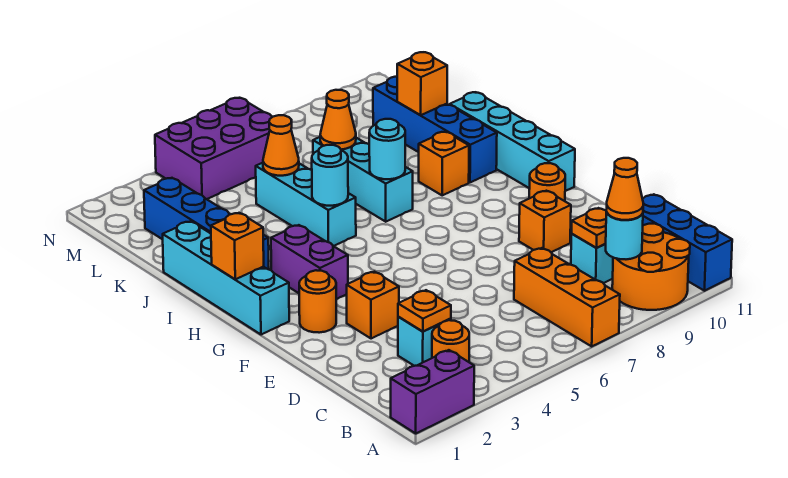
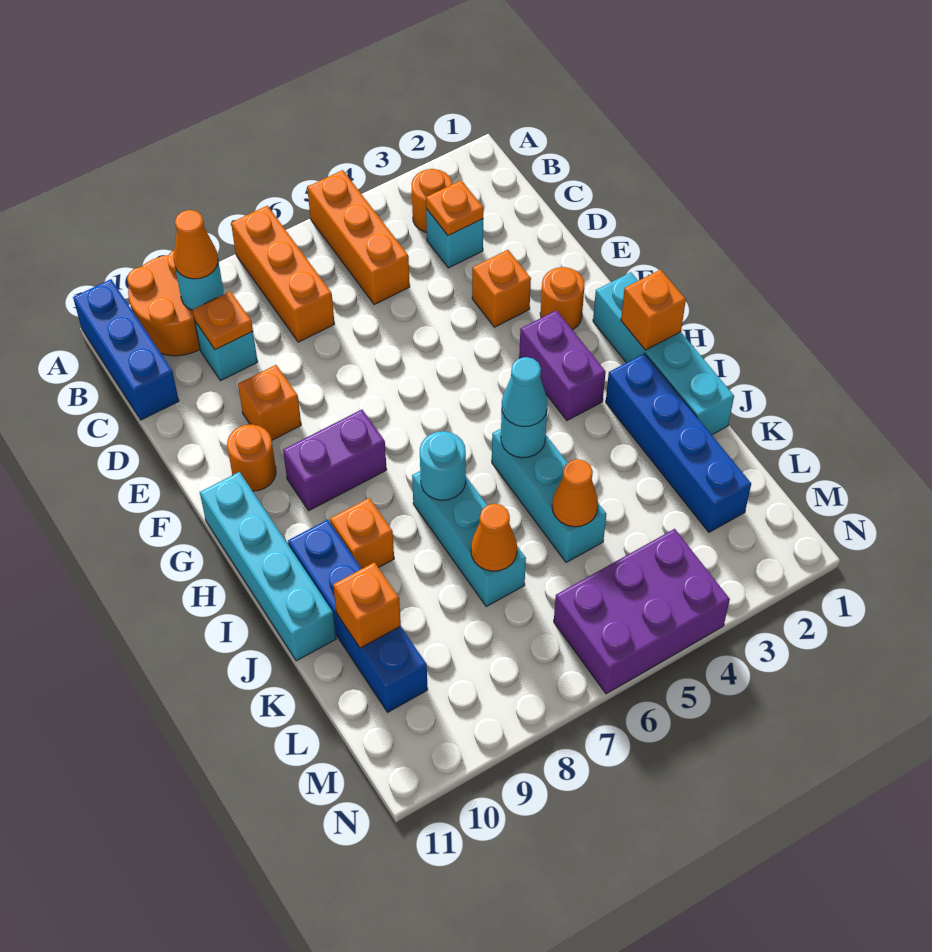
purple 1x2 brick [391,350,474,433] -> purple 1x2 brick moved to [283,410,387,510]
none -> orange 1x3 brick [307,170,410,305]
none -> cyan 1x1 cone [502,357,548,427]

